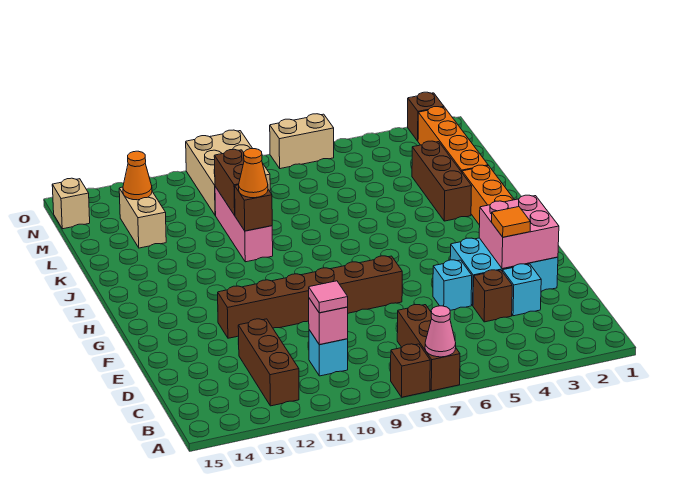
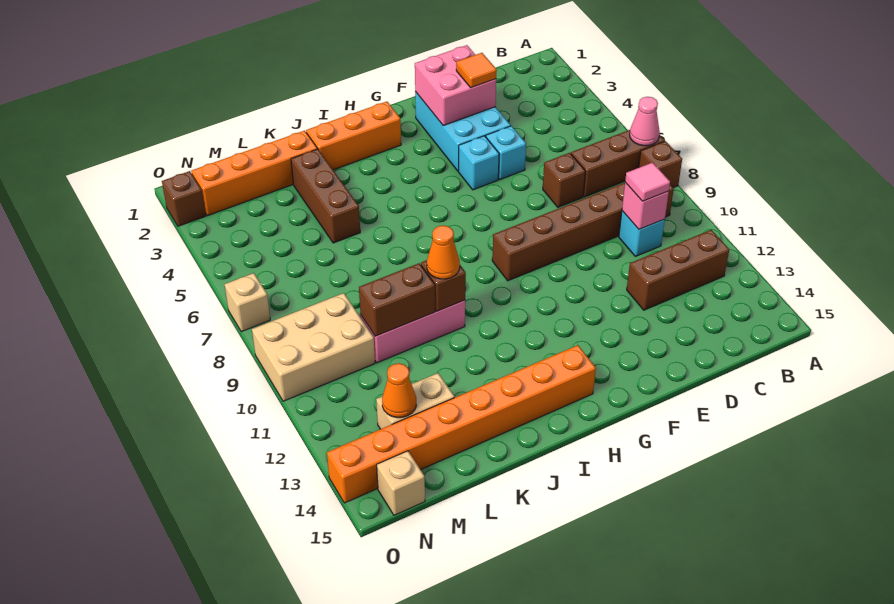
cyan 1x1 brick [503,264,541,316] -> cyan 1x1 brick moved to [459,136,499,190]
brown 1x1 brick [473,270,512,322] -> brown 1x1 brick moved to [543,153,585,207]
brown 1x6 brick [218,256,402,338] -> brown 1x6 brick turned to [492,183,674,281]
none -> orange 1x8 brick [327,345,596,503]
brown 1x3 brick [412,141,472,221] -> brown 1x3 brick turned to [291,149,360,243]
tan 1x2 brick [270,114,334,169] -> tan 1x1 brick [225,273,270,332]

